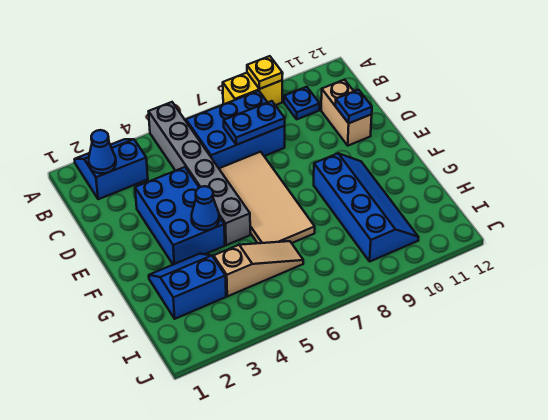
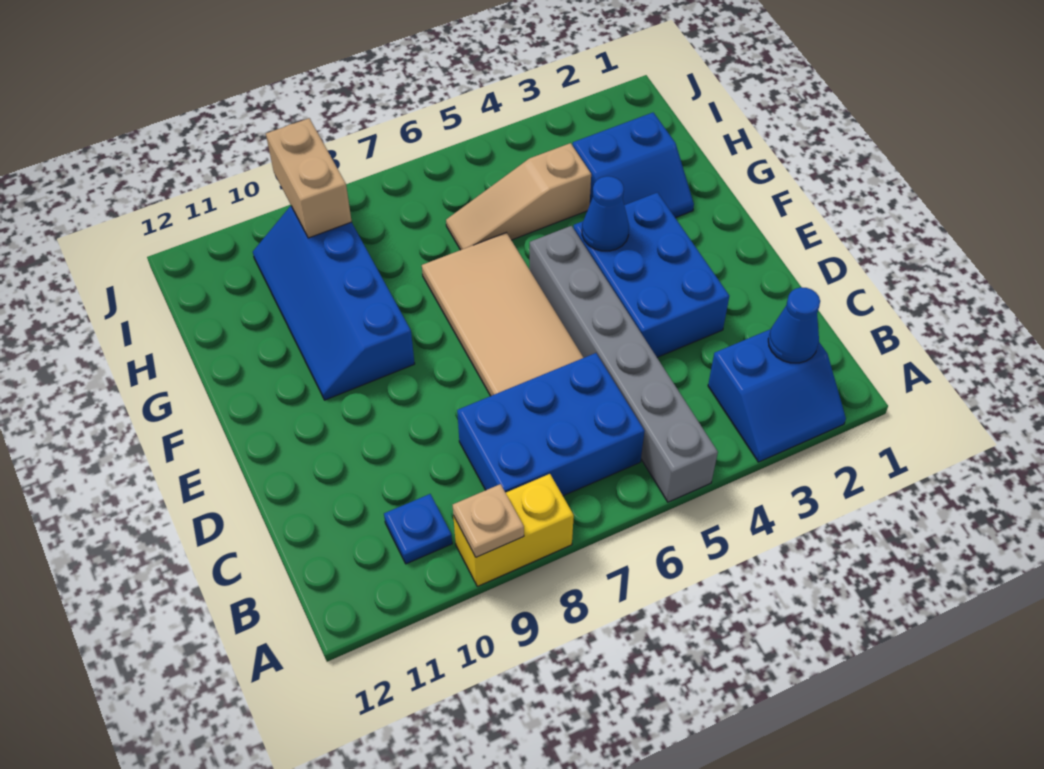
yellow 1x1 plate [247,56,283,89] -> tan 1x1 plate [453,484,524,557]
blue 1x2 plate [224,101,285,145] -> none
tan 1x2 brick [321,80,372,146] -> tan 1x2 brick moved to [266,118,352,238]
blue 1x1 plate [335,90,372,123] -> none

